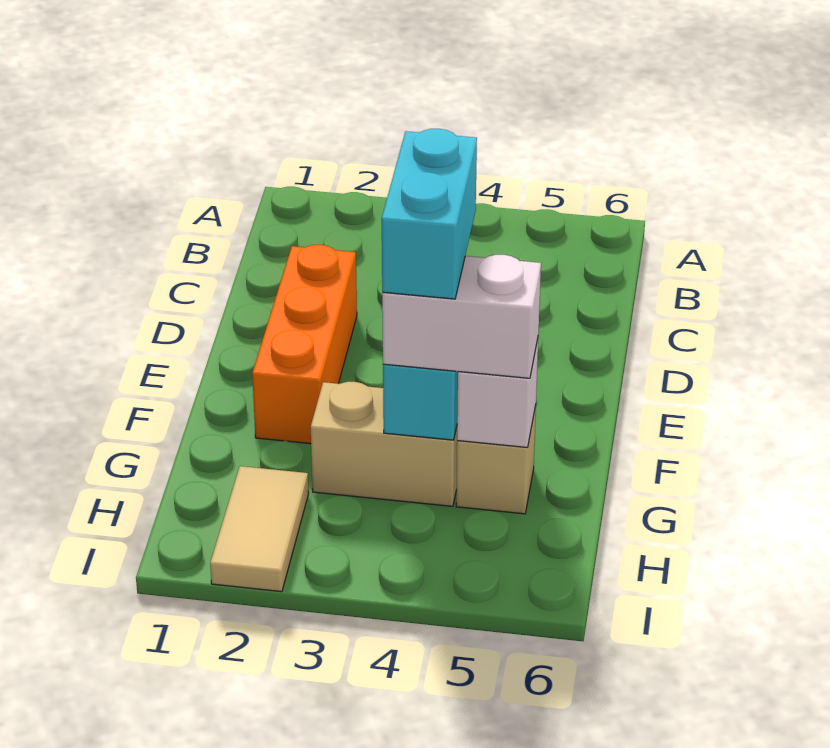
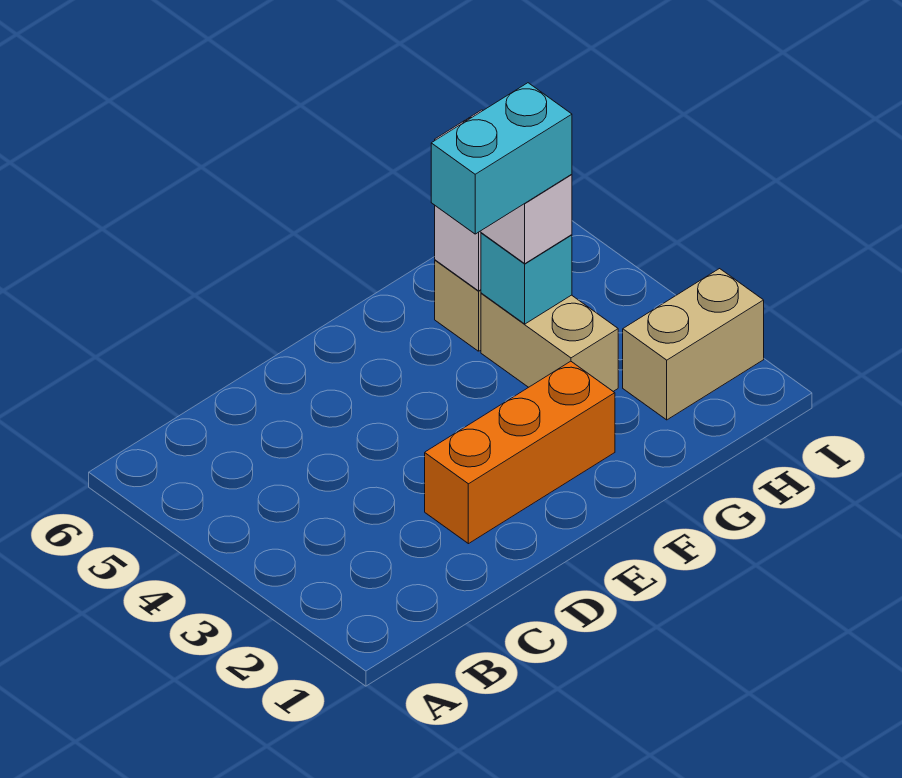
tan 1x2 tile [210,466,309,592] -> tan 1x2 brick [623,269,764,420]

